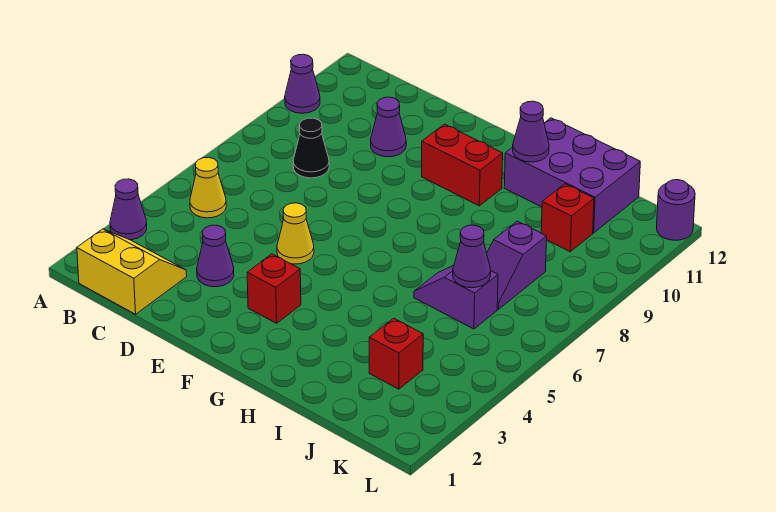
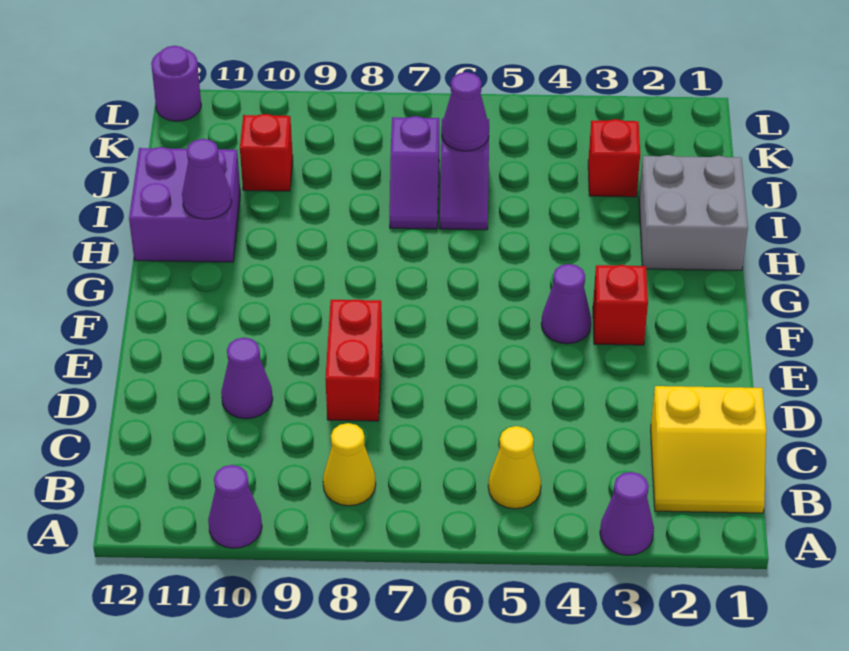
yellow 2x2 slope [77,229,187,314] -> yellow 2x2 slope turned to [651,386,766,513]
black 1x1 cone [293,118,329,178] -> none
purple 1x1 cone [197,225,234,287] -> purple 1x1 cone moved to [541,264,591,344]
yellow 1x1 cone [277,203,314,264] -> yellow 1x1 cone moved to [323,423,376,506]
red 1x2 brick [422,124,503,206] -> red 1x2 brick moved to [325,299,382,421]
none -> grey 2x2 brick [639,155,748,270]
purple 2x3 brick [504,118,640,233] -> purple 2x2 brick [129,147,240,262]
purple 1x2 slope [487,221,547,309] -> purple 1x2 slope turned to [390,116,439,229]

